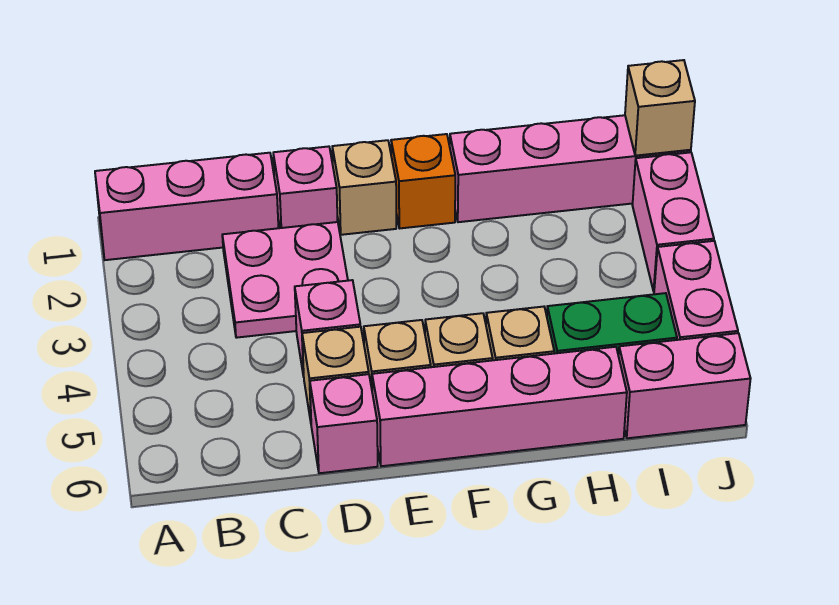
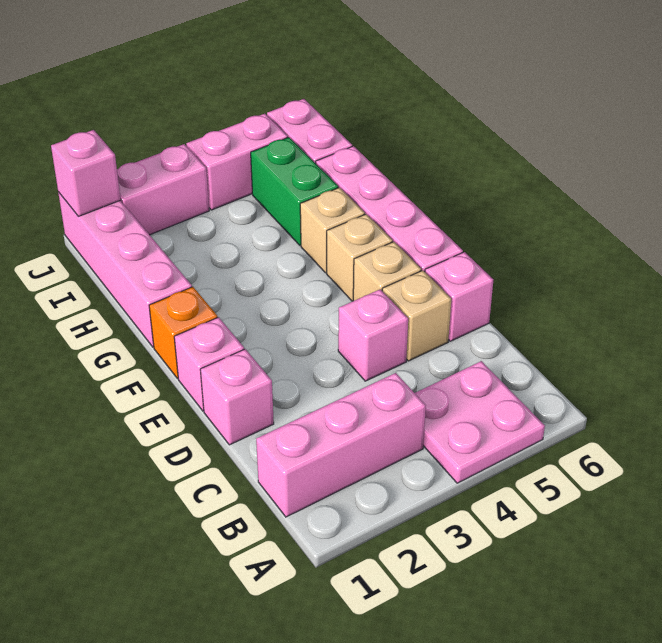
pink 1x3 brick [95,153,278,260] -> pink 1x3 brick turned to [256,373,426,517]
pink 2x2 plate [222,222,348,338] -> pink 2x2 plate moved to [415,361,545,483]
tan 1x1 brick [332,140,396,235] -> pink 1x1 brick [174,317,244,411]
tan 1x1 brick [625,60,695,156] -> pink 1x1 brick [51,130,121,216]

